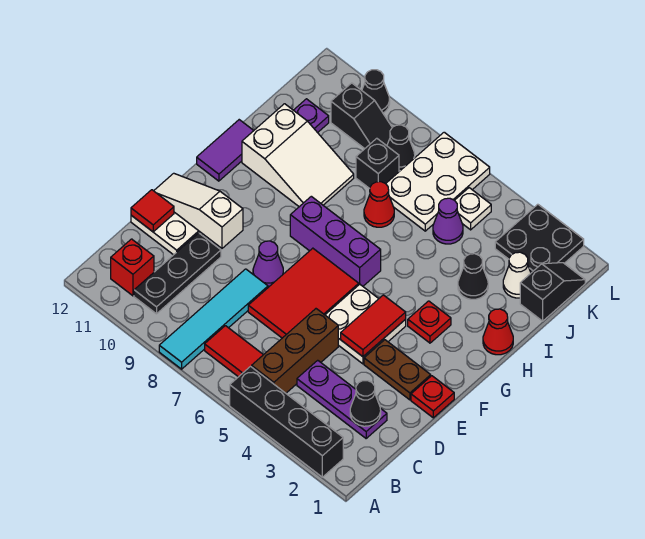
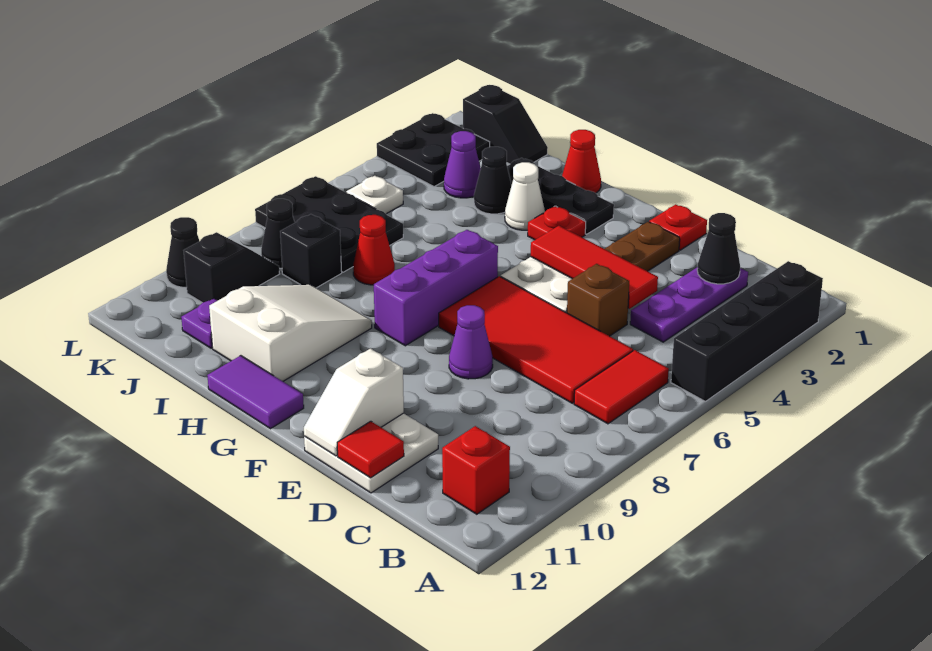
cyan 1x4 tile [159,269,268,369] -> none
brown 1x3 brick [252,309,338,393] -> brown 1x1 brick [567,264,629,336]
black 1x3 plate [134,233,221,314] -> black 1x3 plate moved to [507,158,614,234]
red 2x3 tile [248,248,359,338] -> red 2x4 tile [439,276,633,403]
red 1x2 tile [341,295,406,357] -> red 1x3 tile [531,226,658,309]
white 1x3 slope [154,173,243,248] -> white 1x2 slope [304,349,404,456]
black 1x2 slope [520,263,585,321] -> black 1x2 slope turned to [463,85,548,164]
white 1x1 cone [503,252,531,298] -> white 1x1 cone moved to [505,162,545,230]
purple 1x1 cone [433,198,463,244] -> purple 1x1 cone moved to [444,131,481,198]
white 2x3 plate [386,132,490,231] -> black 2x3 plate [255,176,403,272]

